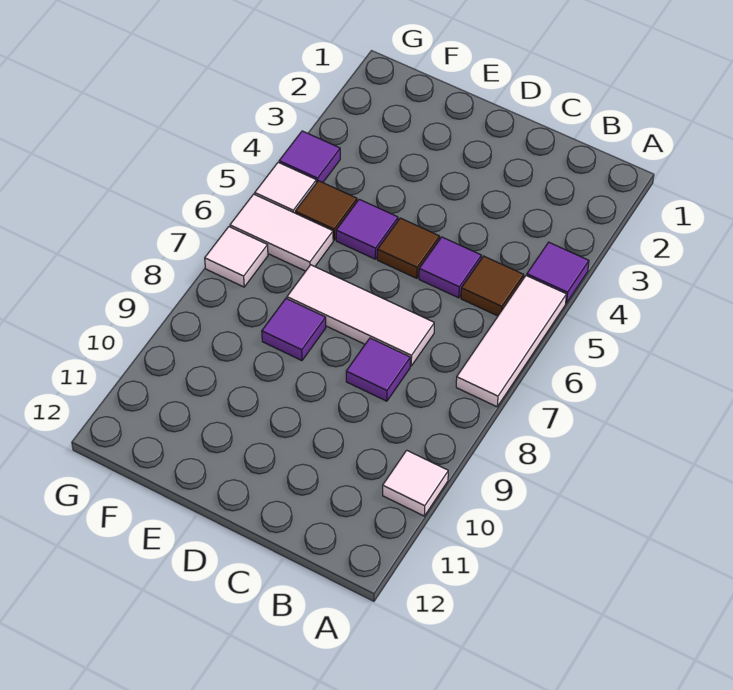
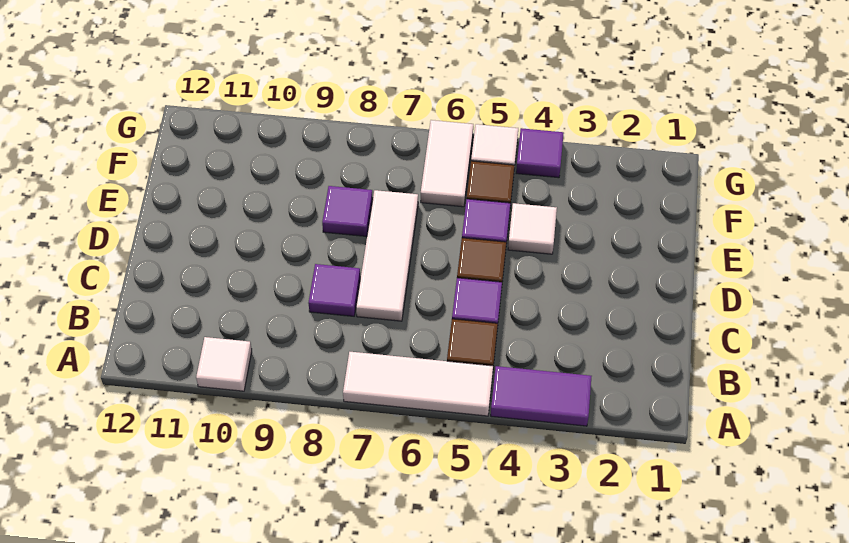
purple 1x1 tile [527,242,589,303] -> purple 1x2 tile [491,366,592,426]
white 1x1 tile [205,227,268,287] -> white 1x1 tile moved to [508,203,557,254]

